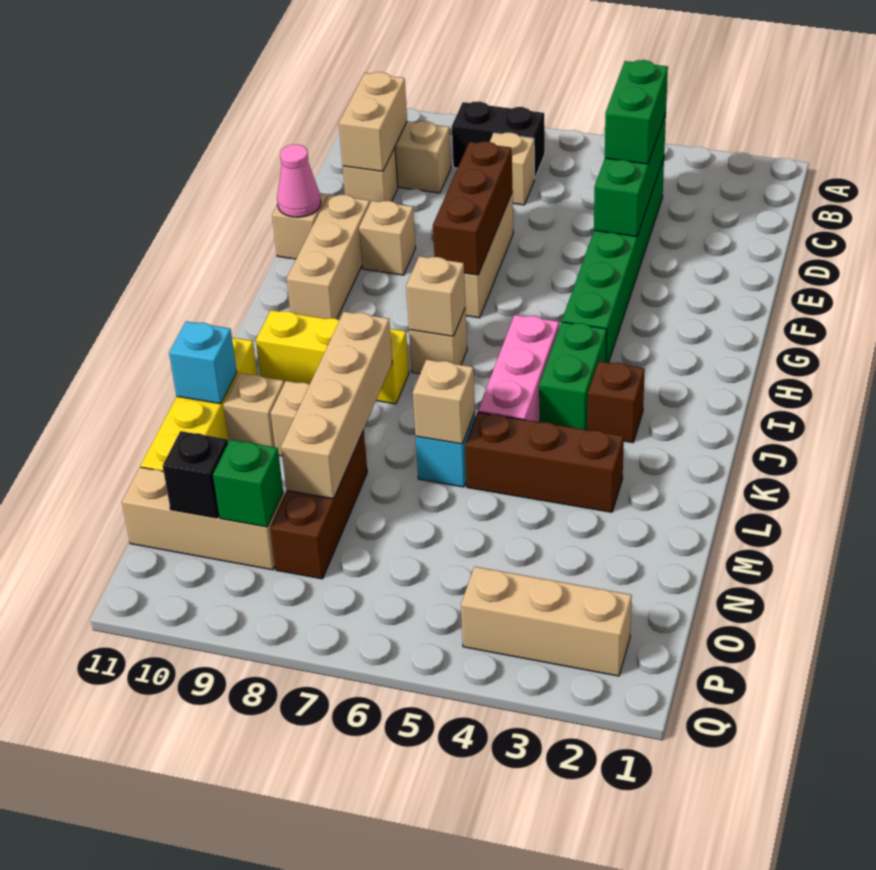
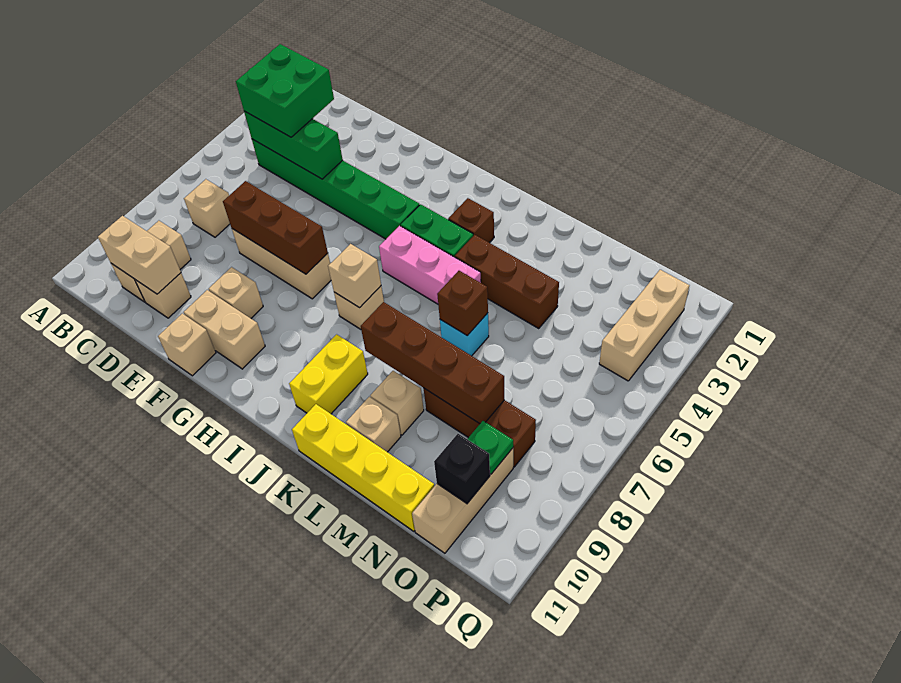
black 1x2 brick [452,102,545,178] -> none
green 1x2 brick [605,60,668,164] -> green 2x2 brick [236,44,334,137]
tan 1x3 brick [286,195,370,319] -> tan 1x2 brick [184,290,265,369]
pink 1x1 cone [277,145,321,217] -> none
yellow 1x3 brick [256,310,409,404] -> yellow 1x2 brick [289,334,368,414]
tan 1x4 brick [281,312,392,499] -> brown 1x4 brick [361,302,504,424]
brown 1x3 brick [465,412,624,512] -> brown 1x3 brick turned to [455,235,559,328]
tan 1x1 brick [413,360,475,444] -> brown 1x1 brick [437,271,488,336]
cyan 1x1 brick [169,321,237,404] -> none
green 1x1 brick [213,440,283,527] -> green 1x1 plate [467,421,513,474]

